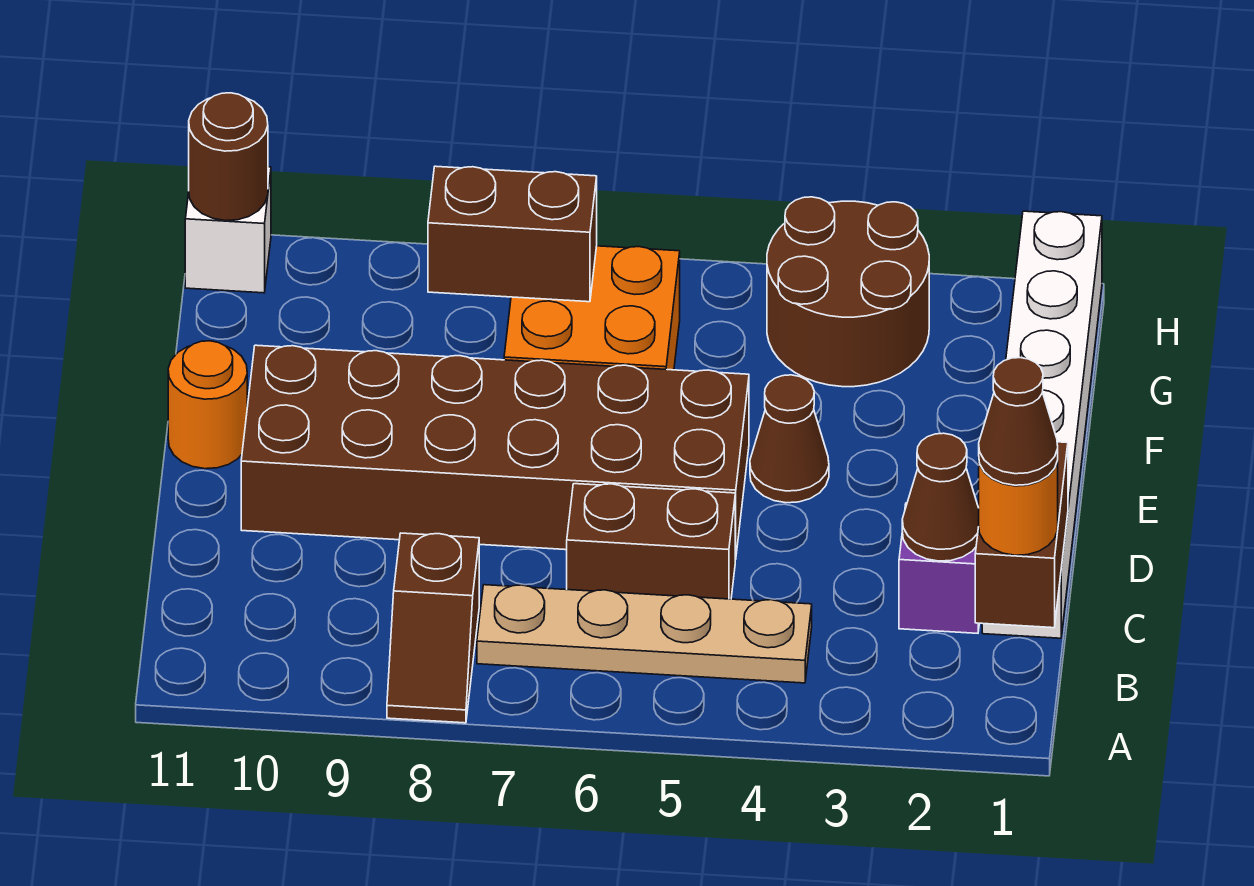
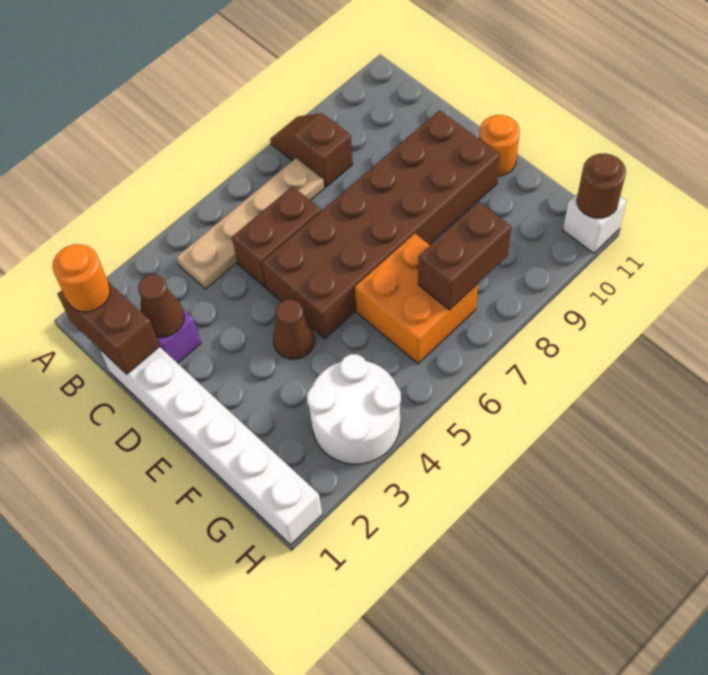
brown 1x1 cone [979,358,1058,485] -> none
brown 2x2 round brick [767,197,929,387] -> white 2x2 round brick [307,354,401,464]

